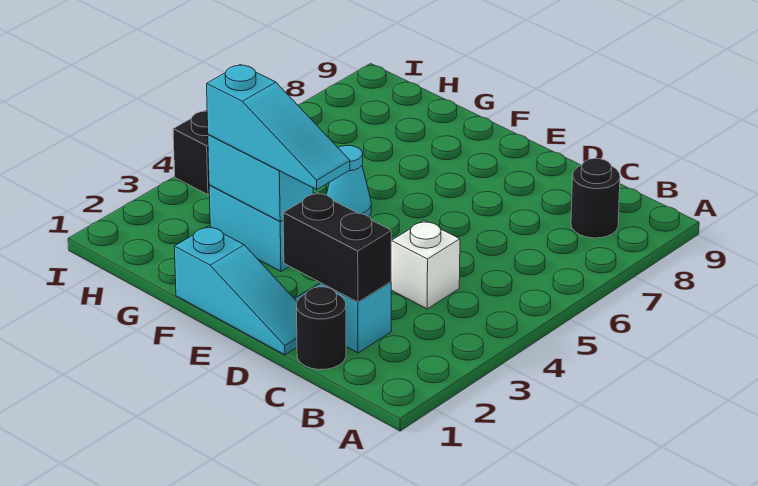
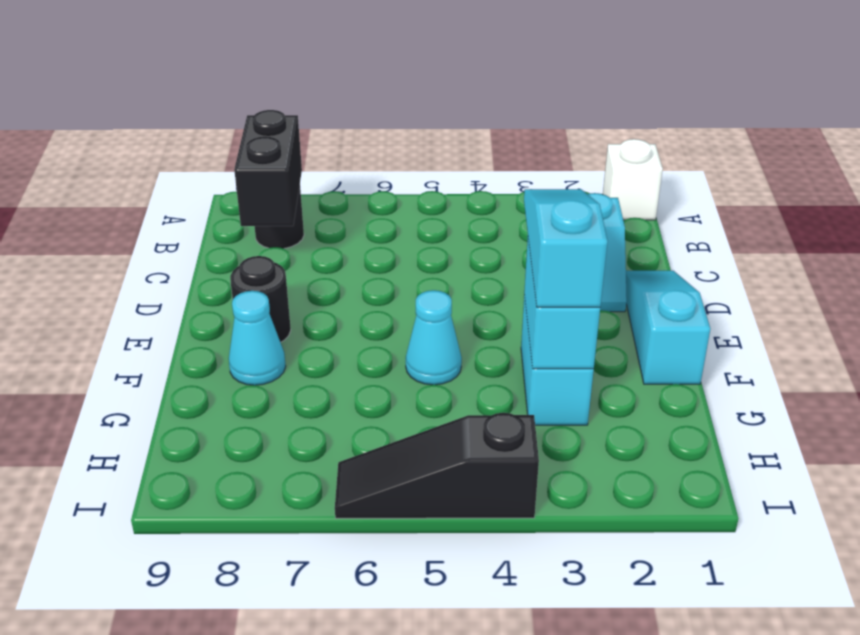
black 1x1 round brick [296,287,346,370] -> black 1x1 round brick moved to [230,256,291,342]
black 1x2 brick [283,192,392,302] -> black 1x2 brick moved to [234,110,302,226]
white 1x1 brick [391,221,460,309] -> white 1x1 brick moved to [603,139,663,220]
none -> cyan 1x1 cone [229,291,286,385]

